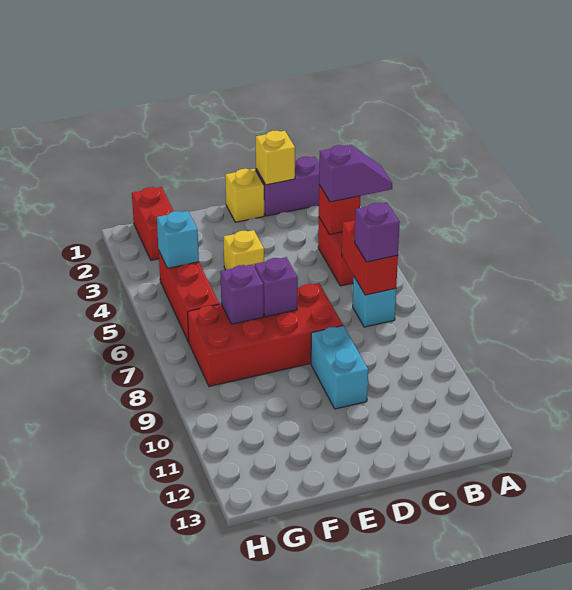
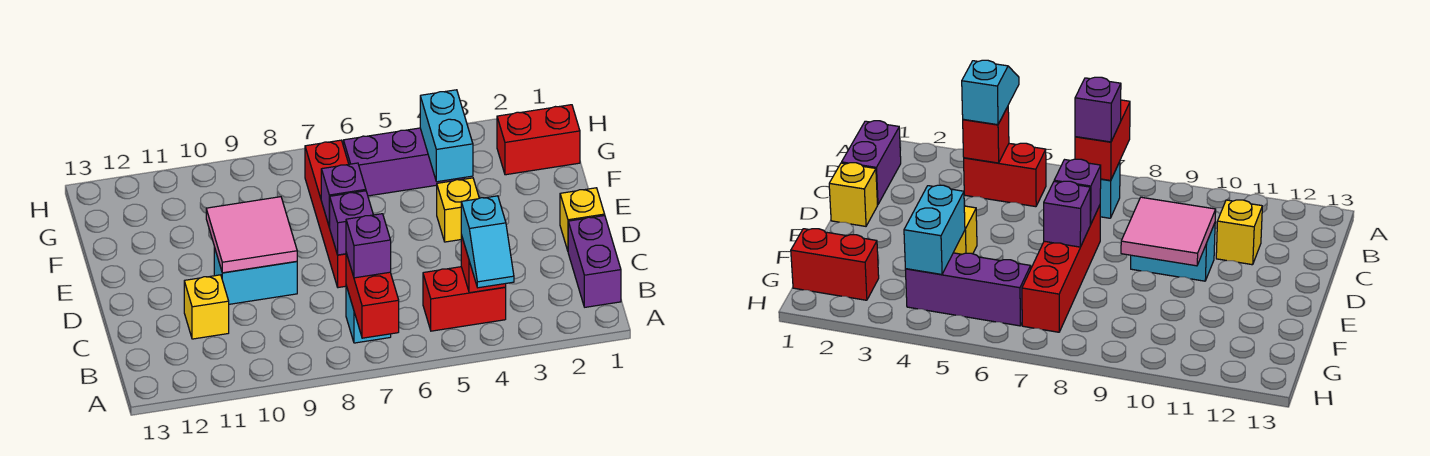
purple 1x2 slope [319,145,392,202] -> cyan 1x2 slope [461,196,514,288]
red 1x2 brick [342,220,398,295] -> red 1x2 brick turned to [346,253,399,338]
yellow 1x1 brick [256,131,295,185] -> yellow 1x1 brick moved to [184,275,229,339]
red 2x4 brick [188,283,343,386] -> red 1x4 brick [305,140,349,288]
none -> pink 2x2 tile [206,197,297,273]
purple 1x1 brick [220,264,264,324] -> purple 1x1 brick moved to [330,191,373,255]
red 1x3 brick [159,252,219,342] -> purple 1x3 brick [343,128,465,196]
cyan 1x1 brick [157,211,199,268] -> cyan 1x2 brick [420,90,473,182]

